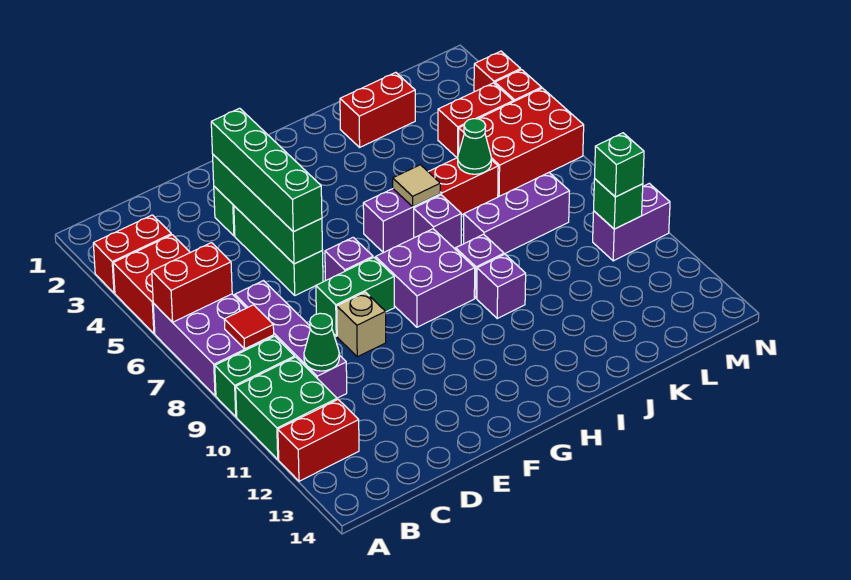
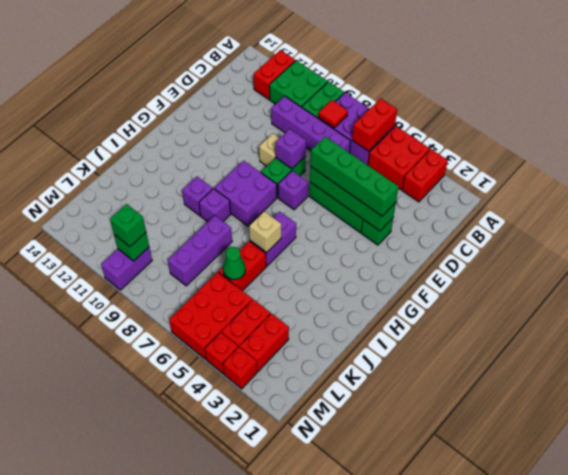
green 1x1 cone [304,313,339,371] -> none
tan 1x1 tile [393,165,440,207] -> tan 1x1 brick [249,211,281,253]
purple 1x1 brick [414,195,461,248] -> purple 1x1 brick moved to [276,129,306,169]
red 1x2 brick [340,72,415,147] -> red 1x2 brick moved to [240,313,289,372]

